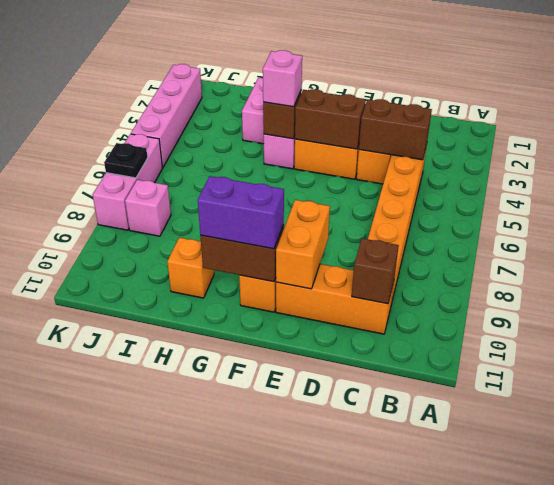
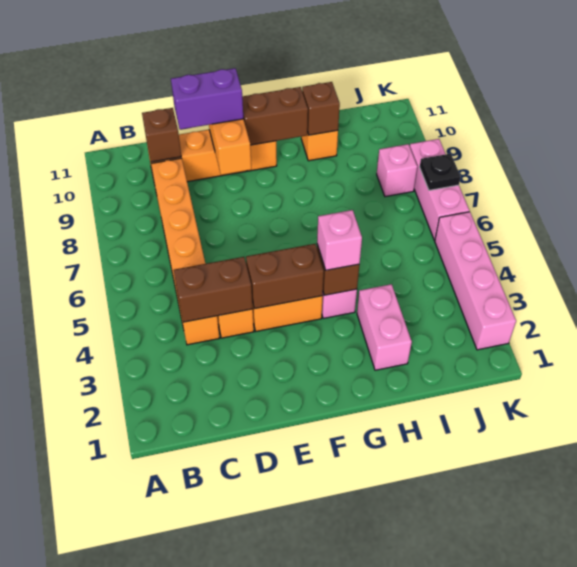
purple 1x2 brick [198,176,284,249] -> purple 1x2 brick moved to [171,68,243,129]
none -> brown 1x1 brick [302,82,340,135]

